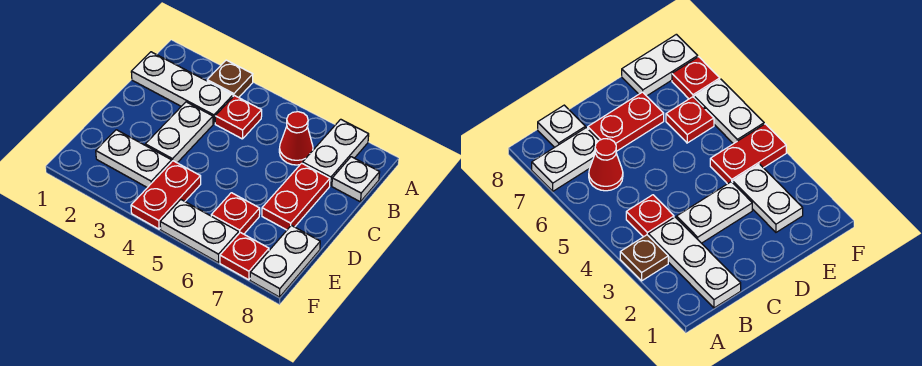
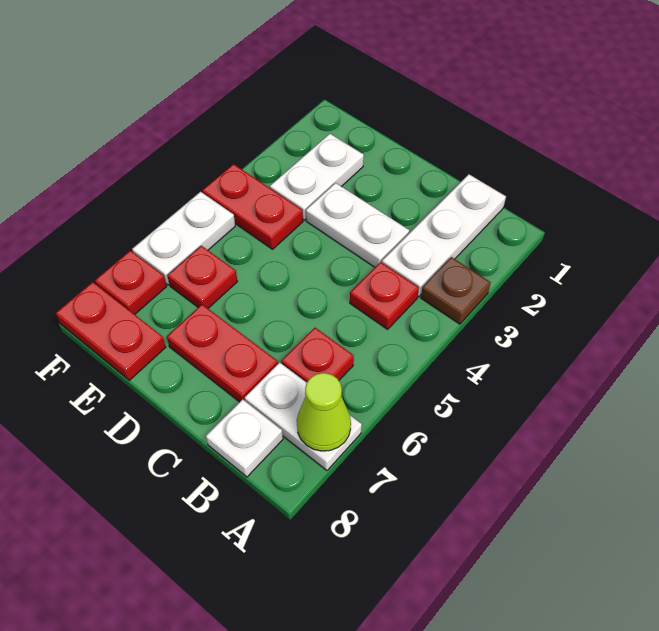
none -> lime 1x1 cone [297,373,351,451]
red 1x1 cone [279,112,313,165] -> red 1x1 plate [281,328,354,382]
white 1x2 plate [250,225,320,297] -> red 1x2 plate [56,282,166,380]

